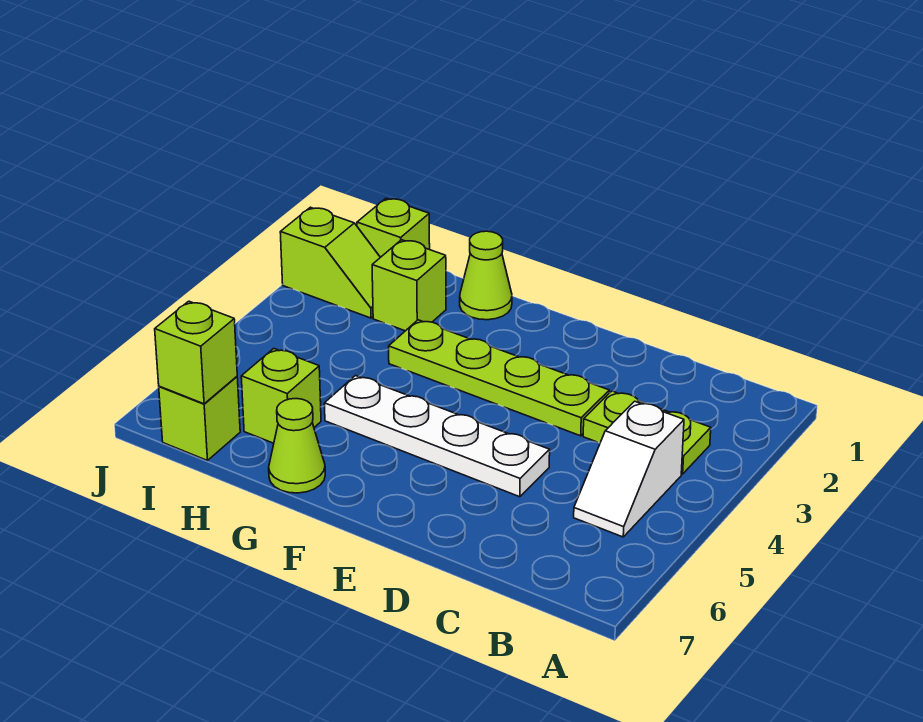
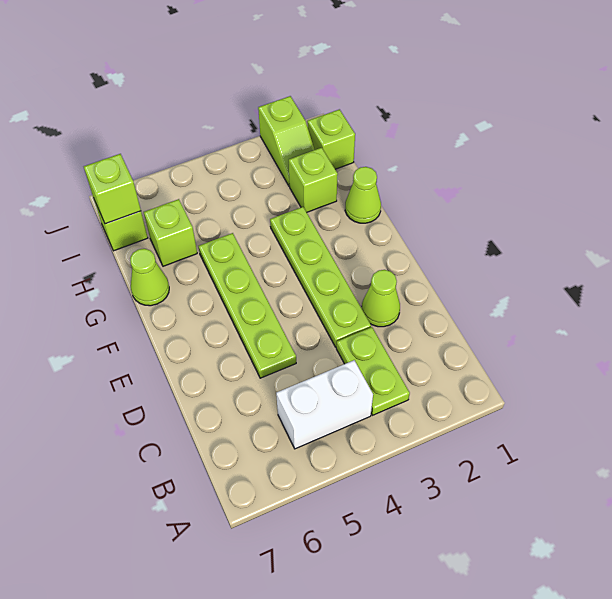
white 1x2 slope [574,401,684,537] -> white 1x2 brick [276,360,373,449]
none -> lime 1x1 cone [362,270,400,327]
white 1x4 plate [324,376,550,497] -> lime 1x4 plate [198,233,296,378]

